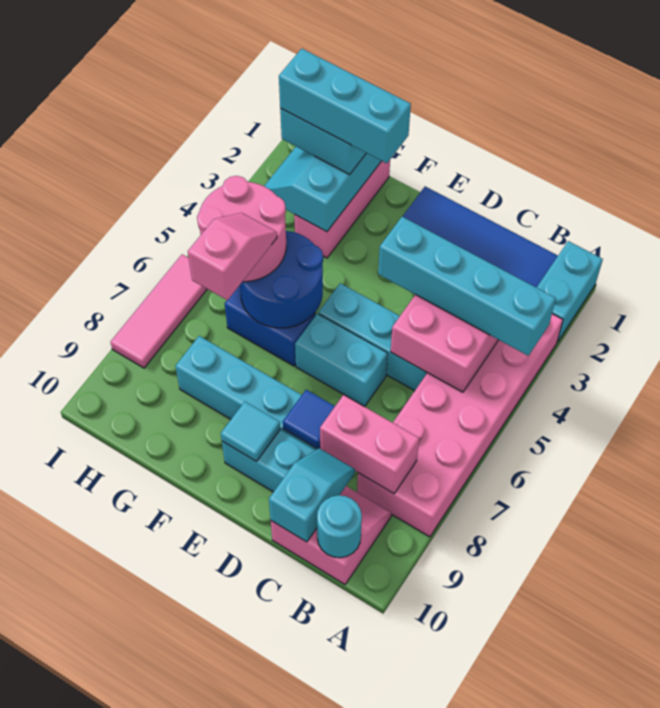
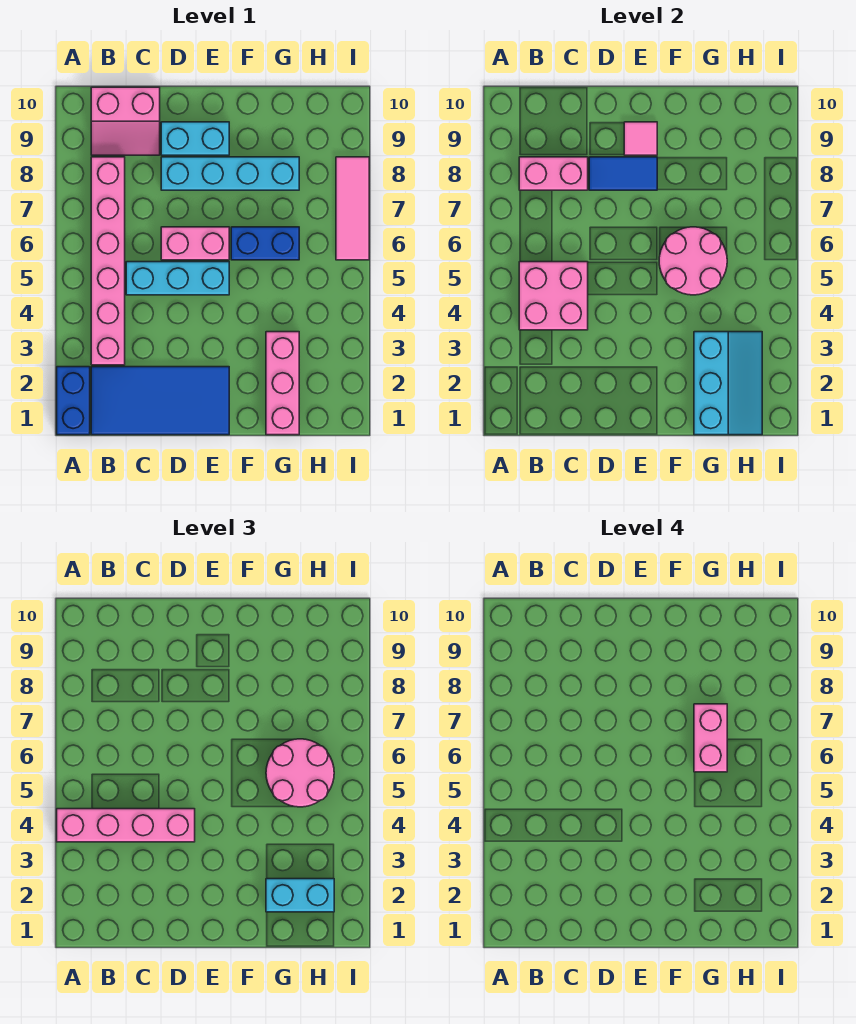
cyan 1x2 brick [537,241,603,342] -> blue 1x2 brick [57,367,90,435]
pink 2x6 brick [357,314,563,537] -> pink 1x6 brick [91,157,125,365]
cyan 1x4 brick [378,217,556,356] -> pink 1x4 brick [57,809,195,842]
cyan 1x1 round brick [317,495,362,558] -> none
cyan 1x2 slope [269,448,355,542] -> none
cyan 1x2 brick [295,314,388,406] -> pink 1x2 brick [161,227,229,260]
blue 1x1 tile [283,390,335,449] -> blue 1x2 tile [589,157,657,190]
cyan 1x1 tile [221,402,280,462] -> pink 1x1 tile [624,122,657,155]
cyan 1x3 brick [279,49,411,163] -> none
blue 2x2 round brick [240,231,323,328] -> pink 2x2 round brick [659,227,727,295]
pink 1x2 slope [188,213,277,300] -> pink 1x2 brick [694,704,727,772]

